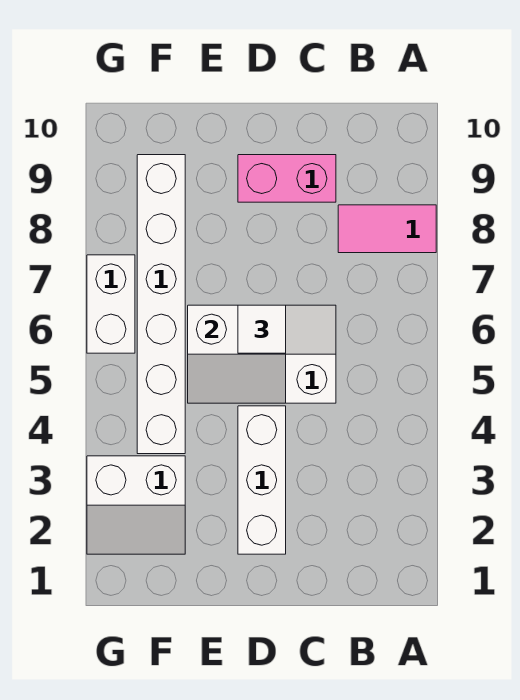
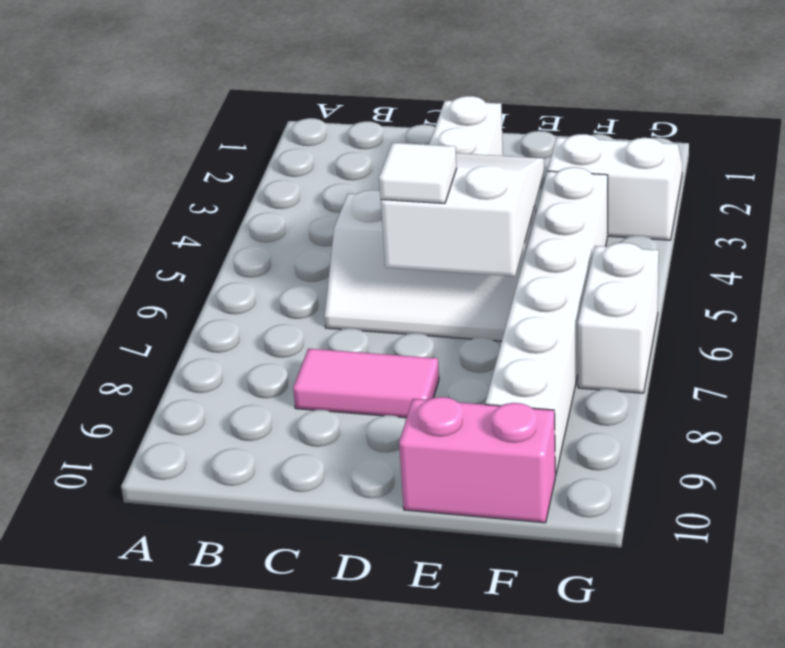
pink 1x2 tile [338,205,436,253] -> pink 1x2 tile moved to [293,348,439,418]
pink 1x2 brick [238,155,336,202] -> pink 1x2 brick moved to [399,397,555,523]
white 2x2 slope [188,305,286,403] -> white 2x3 slope [381,153,544,276]

